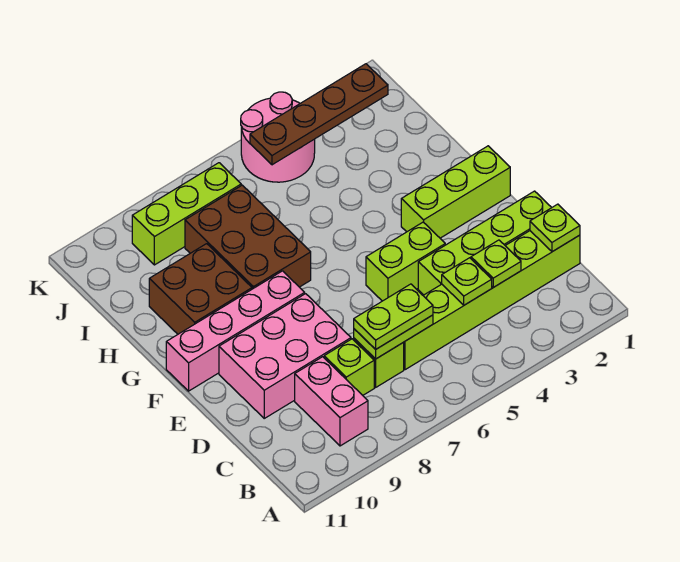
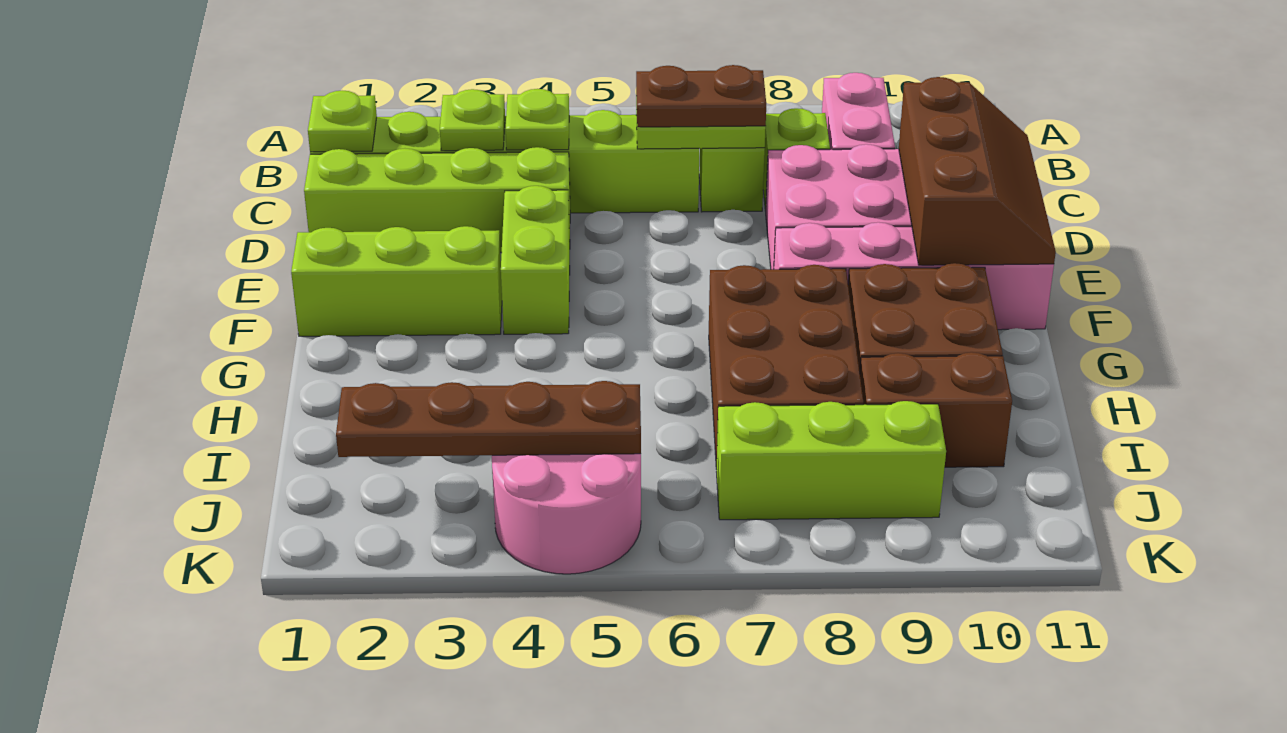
lime 1x2 plate [354,284,433,349] -> brown 1x2 plate [636,65,766,127]
none -> brown 2x3 slope [899,77,1056,265]
lime 1x2 brick [366,222,445,301] -> lime 1x2 brick turned to [501,186,570,334]
none -> brown 1x2 brick [860,352,1012,467]

